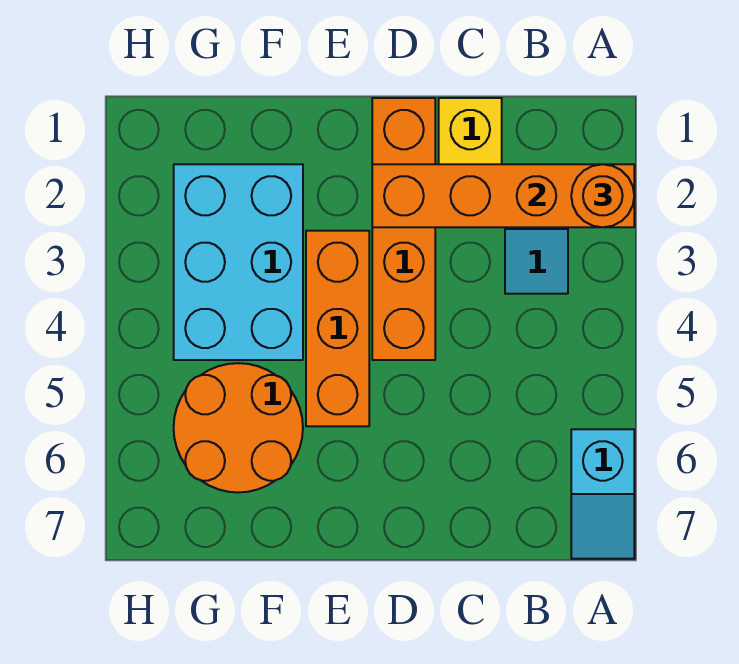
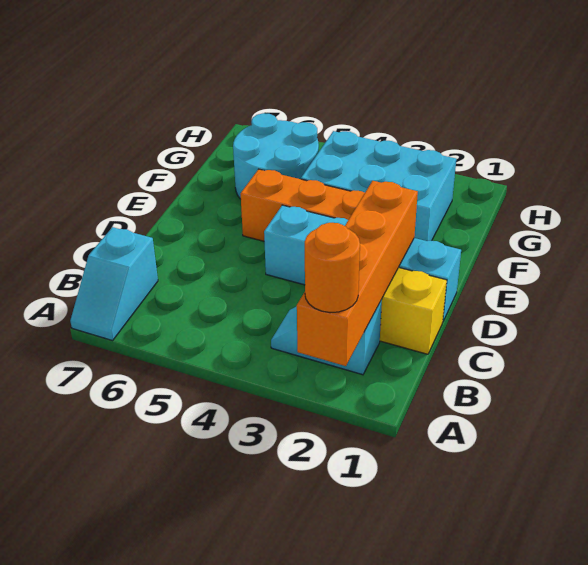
cyan 1x2 slope [571,429,634,559] -> cyan 1x2 slope turned to [70,227,158,341]
orange 1x4 brick [372,98,435,360] -> cyan 1x4 brick [264,205,461,321]
orange 2x2 round brick [174,363,303,493] -> cyan 2x2 round brick [233,113,319,199]

